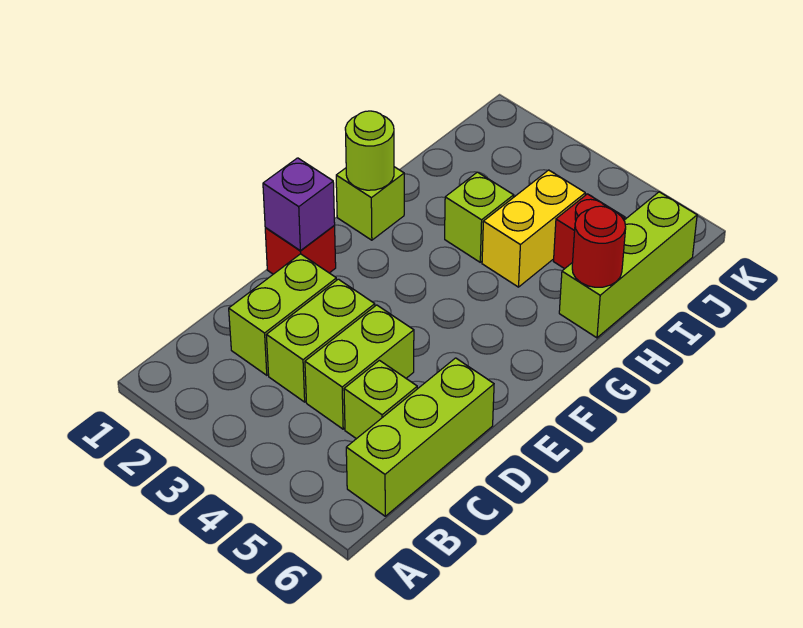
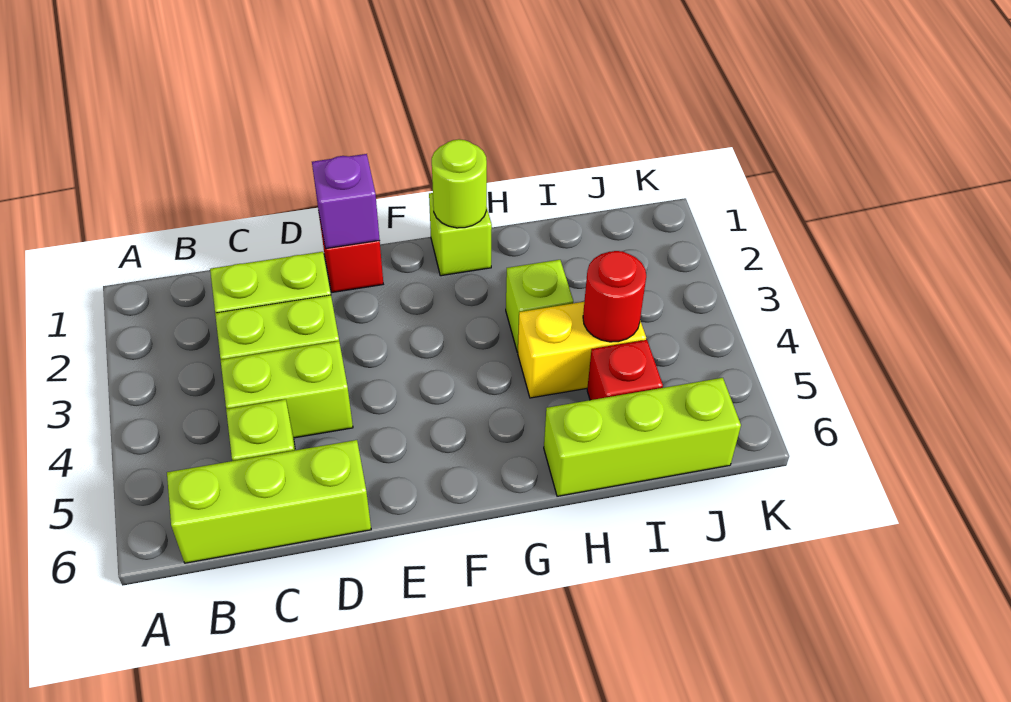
red 1x1 round brick [572,206,626,287] -> red 1x1 round brick moved to [583,251,646,342]

